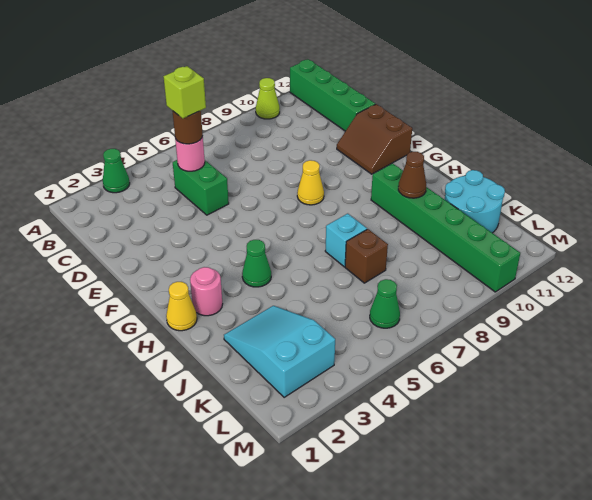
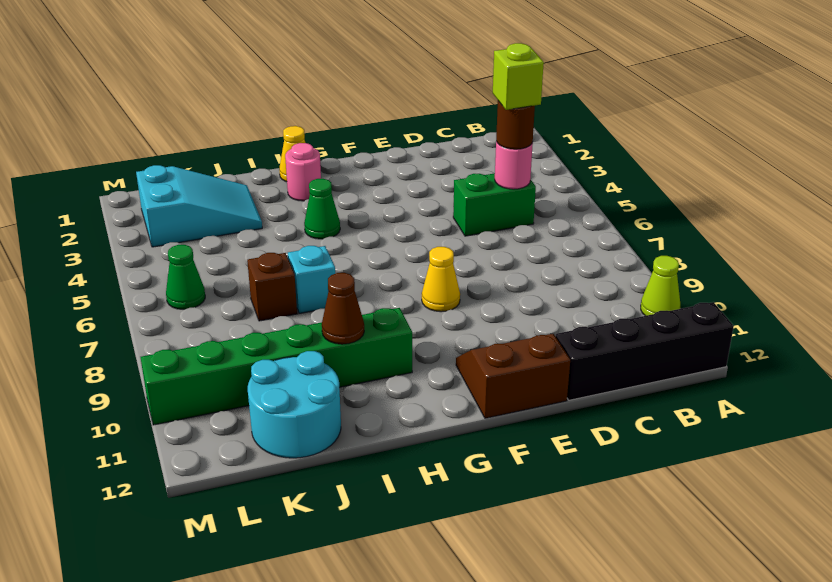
green 1x1 cone [103,149,130,193] -> none
green 1x4 brick [290,59,375,131] -> black 1x4 brick [555,302,734,400]

